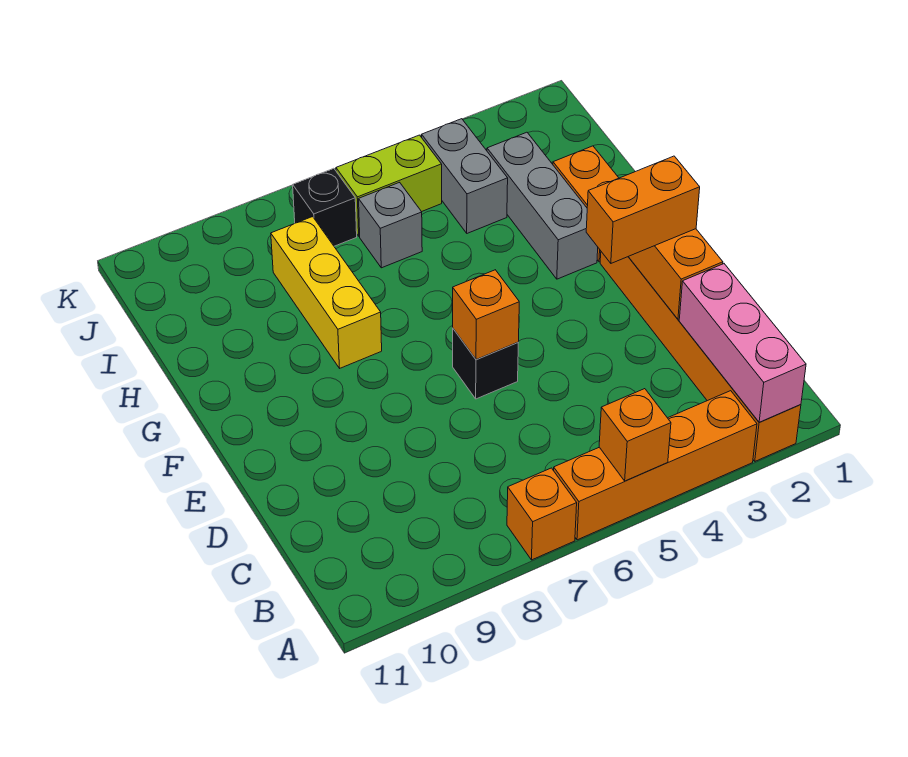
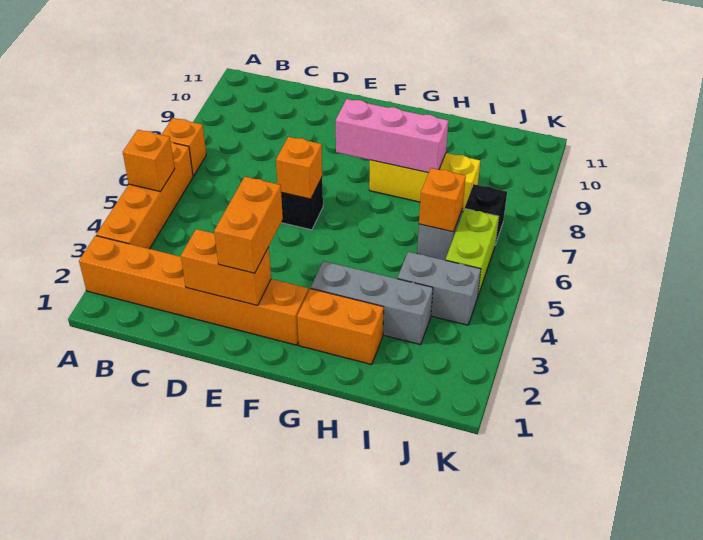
pink 1x3 brick [679,264,806,422] -> pink 1x3 brick moved to [336,99,448,173]
none -> orange 1x1 brick [419,168,466,232]

